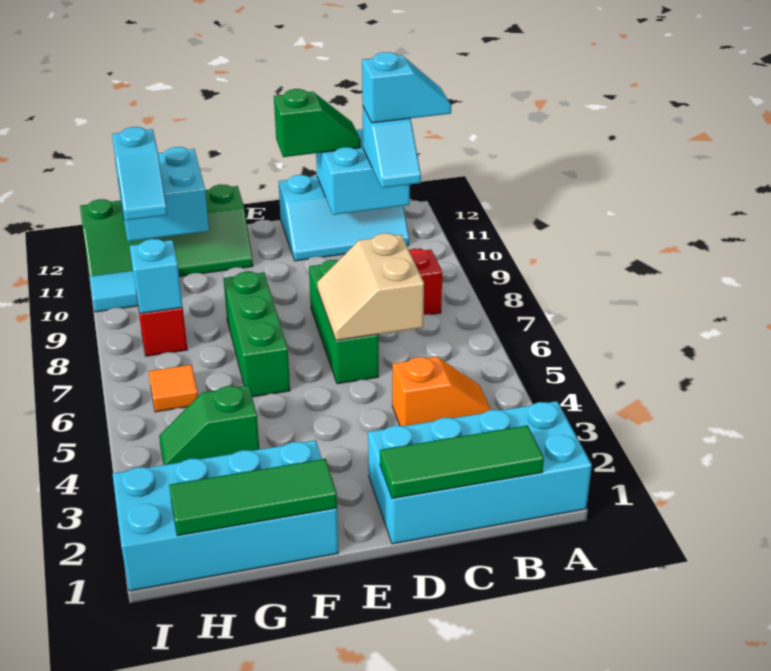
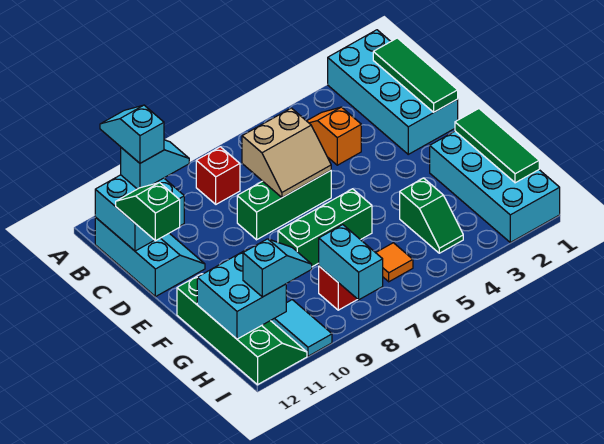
cyan 1x1 brick [130,239,183,313] -> cyan 1x2 brick [319,225,383,300]

